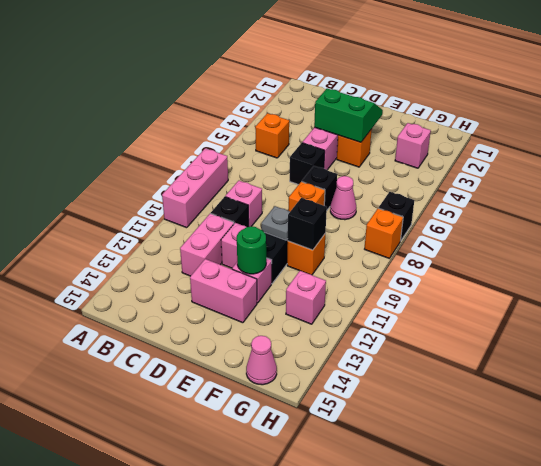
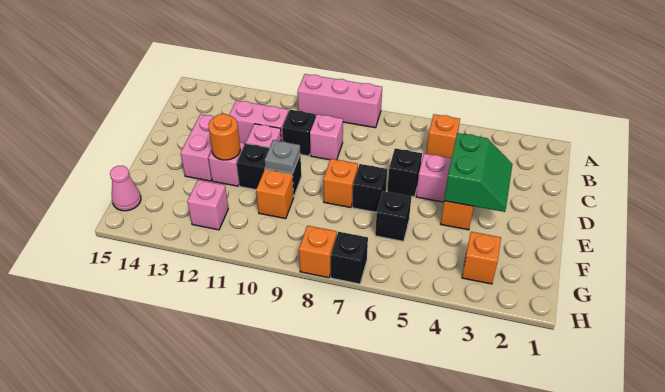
green 1x1 round brick [237,226,266,274] -> orange 1x1 round brick [208,114,240,160]
pink 1x1 cone [330,176,356,220] -> none
black 1x1 brick [288,198,327,250] -> black 1x1 brick moved to [375,191,412,241]
pink 1x1 brick [395,123,431,168] -> orange 1x1 brick [462,232,501,284]

